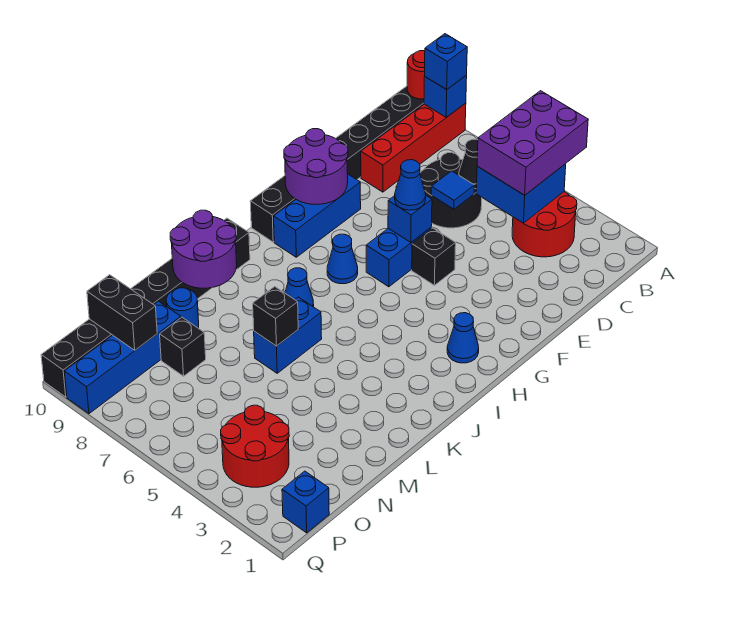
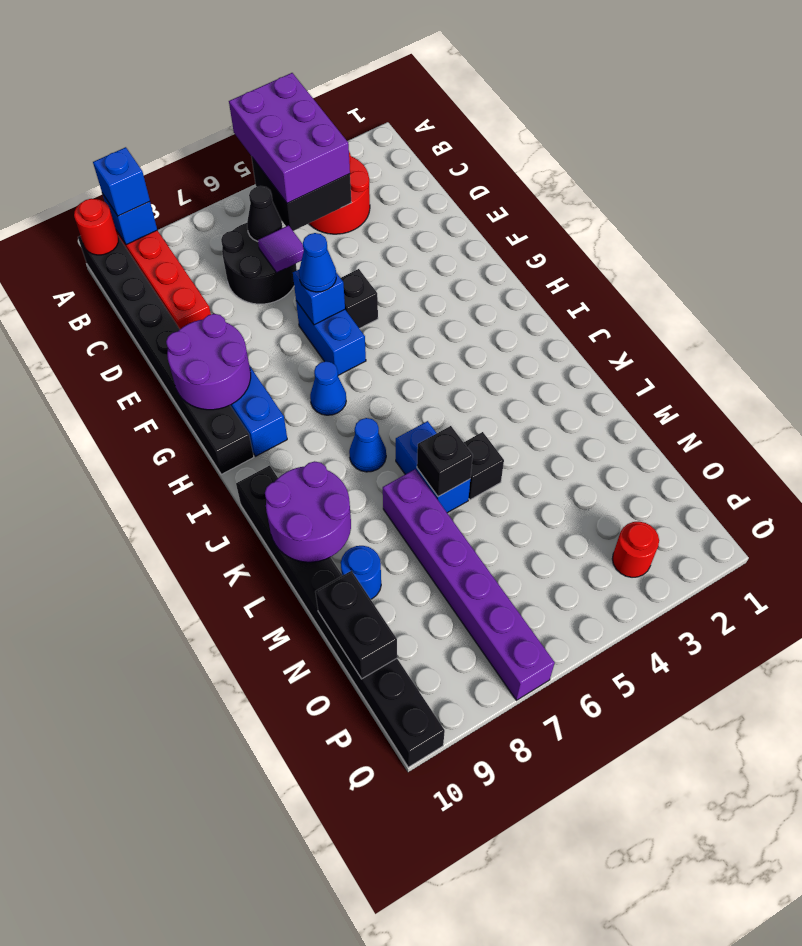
blue 2x2 brick [476,164,566,223] -> black 2x2 brick [252,158,351,231]
blue 1x1 tile [431,171,474,209] -> purple 1x1 tile [258,225,304,273]
blue 1x1 cone [447,313,479,363] -> none
none -> purple 1x6 brick [383,469,555,700]
black 1x1 brick [160,317,206,376] -> black 1x1 brick moved to [464,432,504,500]
blue 1x4 brick [64,301,181,414] -> none
red 2x2 round brick [221,405,289,487] -> red 1x1 round brick [612,522,659,577]
black 1x2 brick [87,275,157,350] -> black 1x2 brick turned to [315,571,397,679]
blue 1x1 brick [282,471,329,533] -> none

